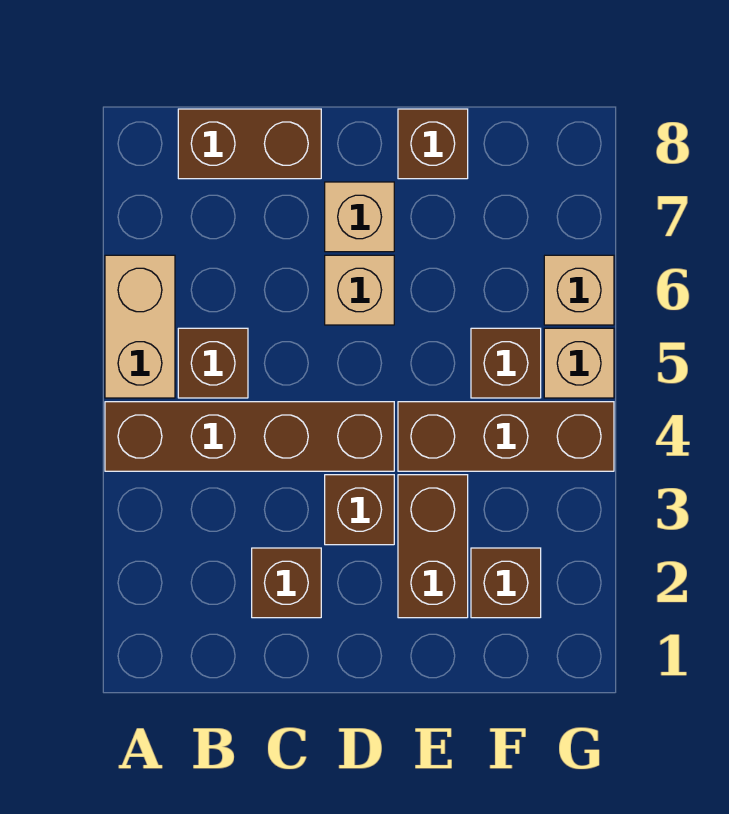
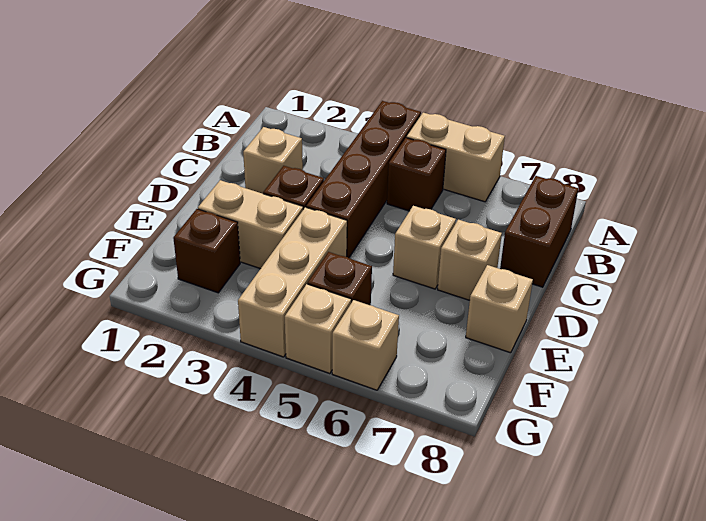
brown 1x1 brick [252,548,321,618] -> tan 1x1 brick [243,127,303,194]
brown 1x2 brick [398,475,468,618] -> tan 1x2 brick [198,180,303,269]
brown 1x3 brick [398,402,614,471] -> tan 1x3 brick [238,207,347,357]
brown 1x1 brick [398,109,468,179] -> tan 1x1 brick [466,265,533,353]

